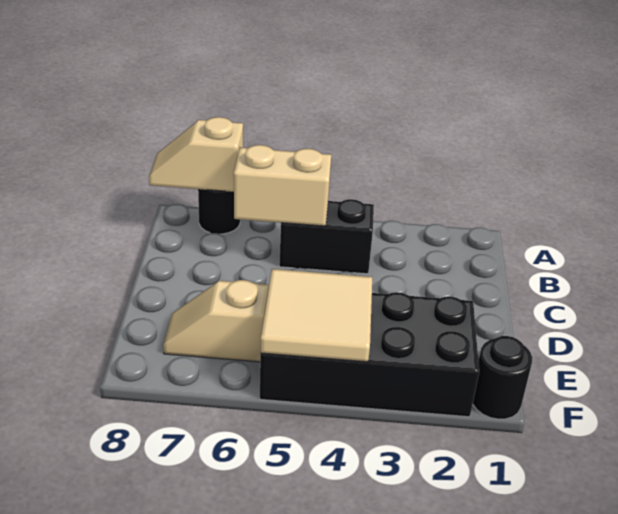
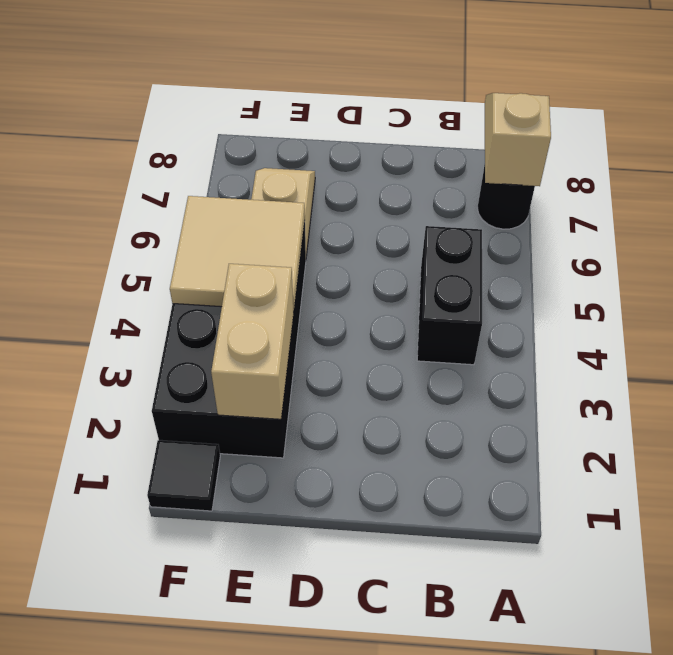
tan 1x2 brick [234,145,331,226] -> tan 1x2 brick moved to [211,264,294,419]
black 1x1 round brick [473,336,532,419] -> black 1x1 tile [147,440,220,511]

